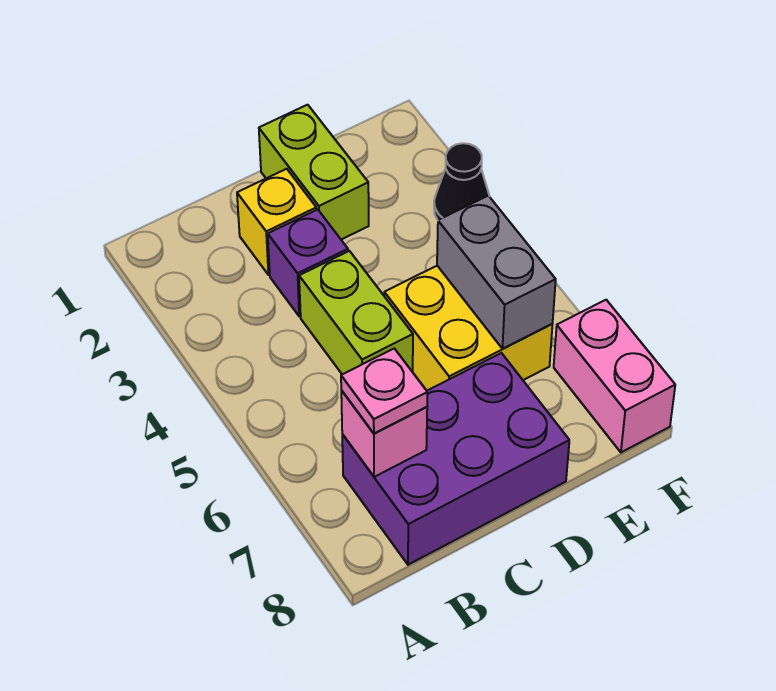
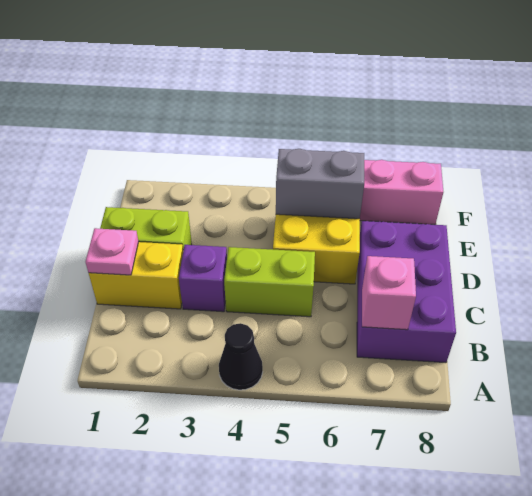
pink 1x1 plate [341,349,427,433] -> pink 1x1 plate moved to [85,228,139,275]
yellow 1x1 brick [237,169,316,275] -> yellow 1x2 brick [89,242,183,309]
black 1x1 cone [434,143,490,220] -> black 1x1 cone moved to [219,323,263,390]

